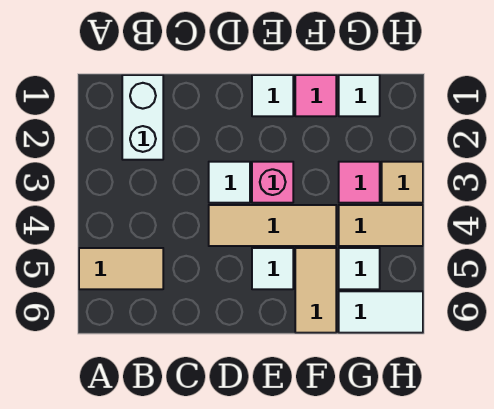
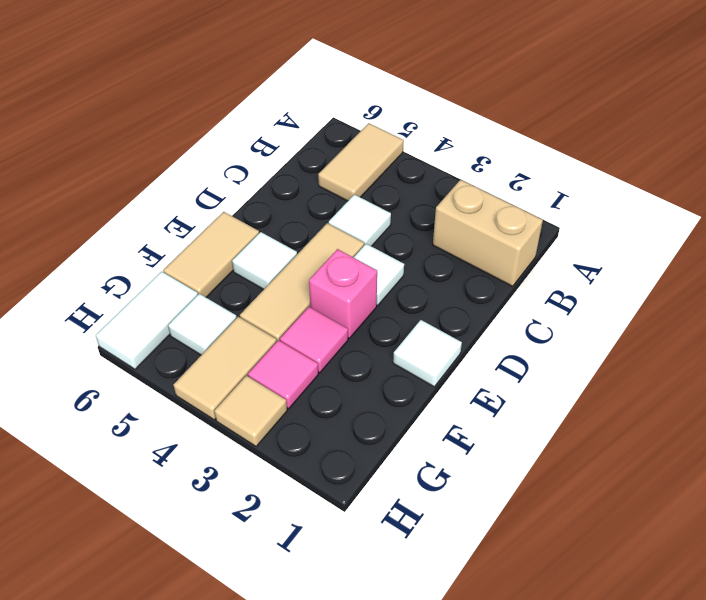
white 1x2 brick [122,75,163,160] -> tan 1x2 brick [433,180,543,286]
pink 1x1 tile [295,75,336,116] -> pink 1x1 tile moved to [280,307,348,373]
tan 1x2 tile [295,248,336,333] -> tan 1x2 tile turned to [163,212,259,297]
white 1x1 tile [339,75,380,116] -> white 1x1 tile moved to [329,195,391,246]

